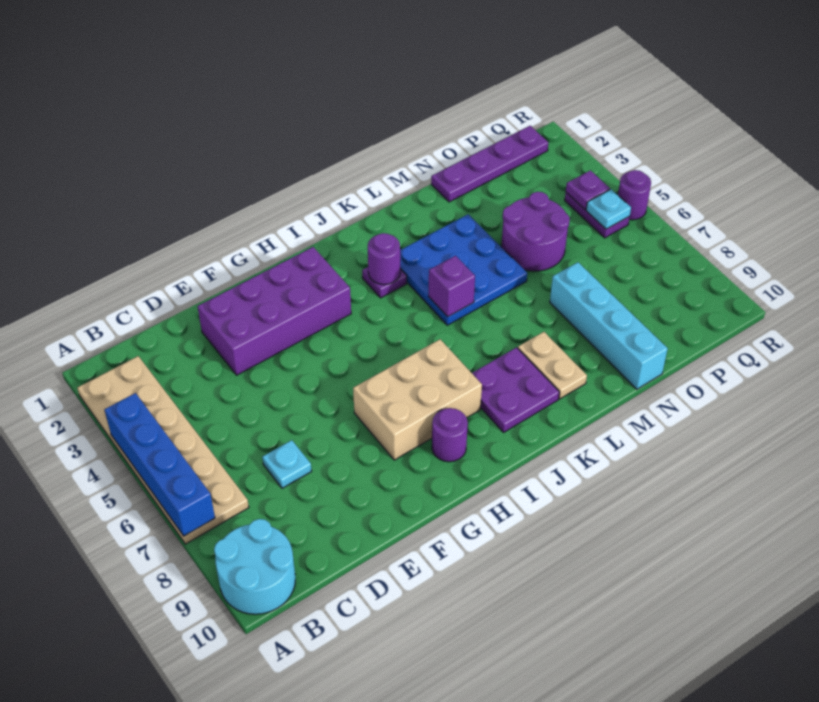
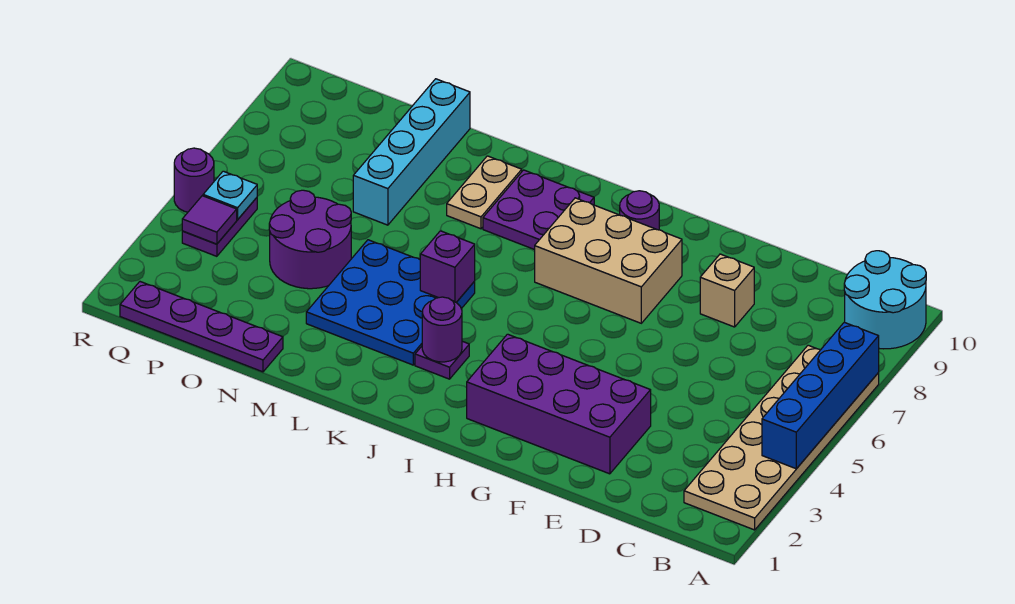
cyan 1x1 plate [262,440,312,488] -> none
none -> tan 1x1 brick [700,254,754,327]
purple 1x1 plate [566,170,610,209] -> purple 1x1 tile [182,196,237,244]

